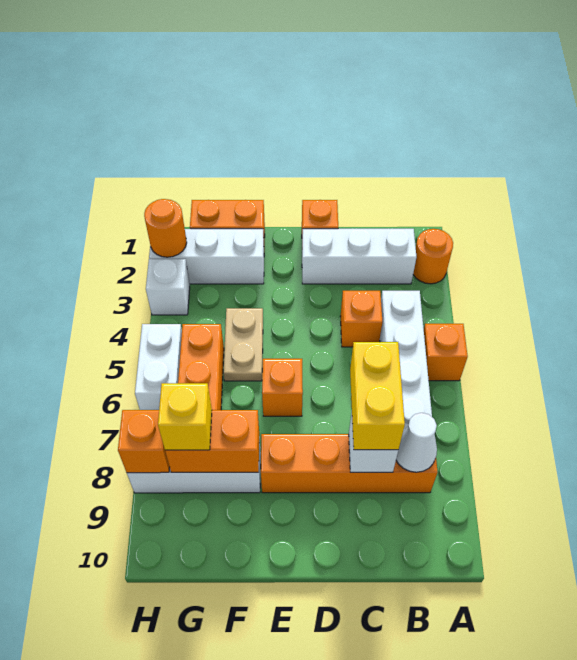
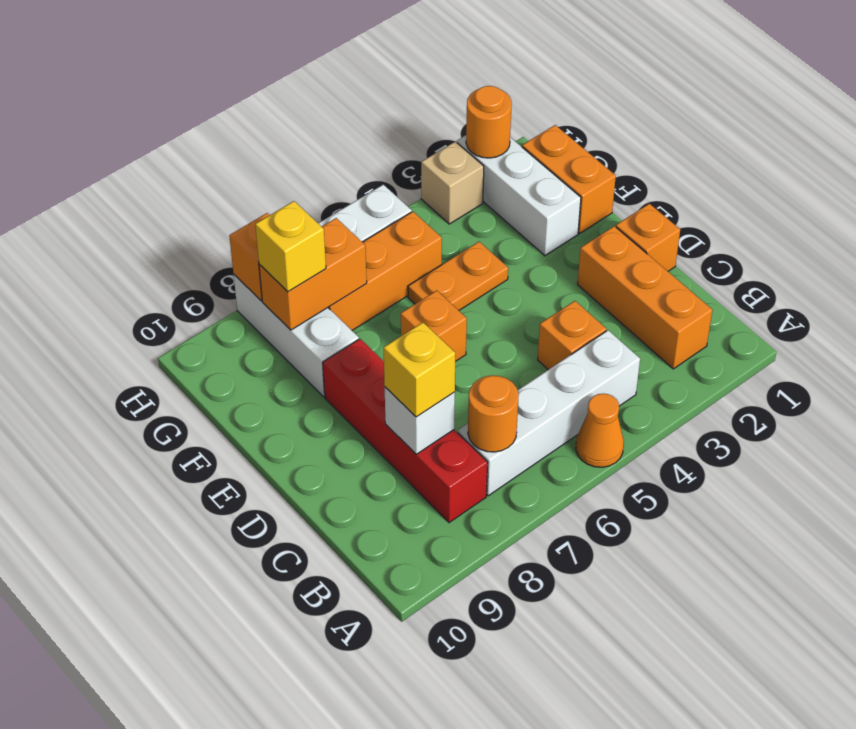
orange 1x1 round brick [413,229,453,284] -> orange 1x1 round brick moved to [468,375,519,452]
orange 1x1 brick [424,324,468,381] -> orange 1x1 cone [576,394,624,467]
white 1x3 brick [302,229,416,284] -> orange 1x3 brick [578,226,712,369]
orange 1x4 brick [261,434,437,493] -> red 1x4 brick [323,339,488,523]
white 1x1 cone [396,413,437,472] -> none
yellow 1x2 brick [350,342,405,450] -> yellow 1x1 brick [384,322,455,417]
tan 1x2 plate [223,308,263,381] -> orange 1x2 plate [408,242,508,310]
orange 1x2 brick [165,410,259,472] -> orange 1x2 brick turned to [259,218,367,330]
white 1x1 brick [146,259,190,315] -> tan 1x1 brick [421,141,484,224]

